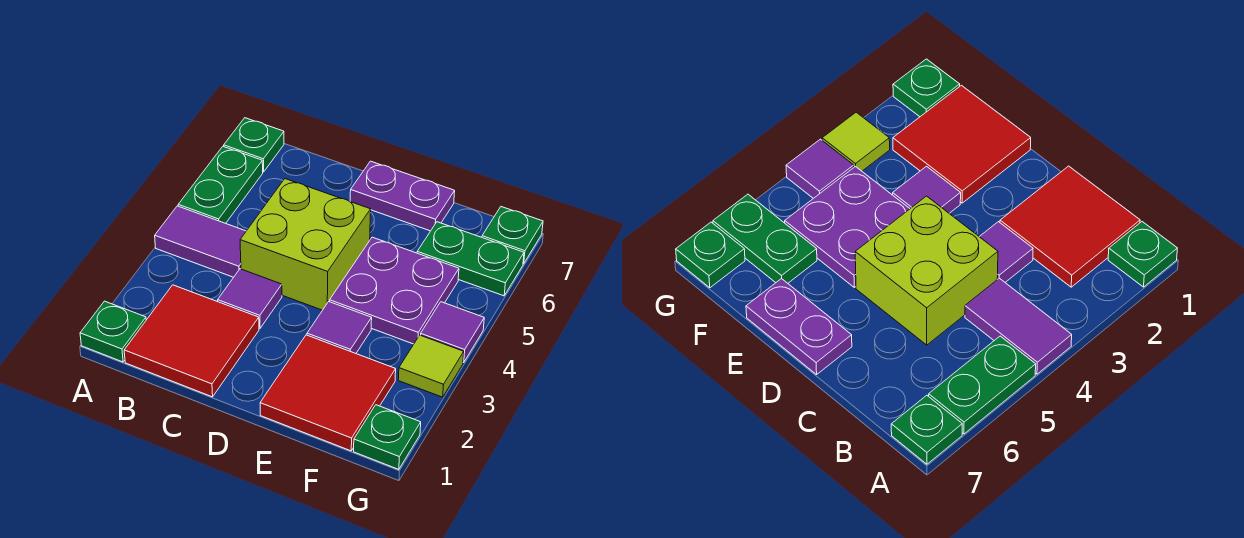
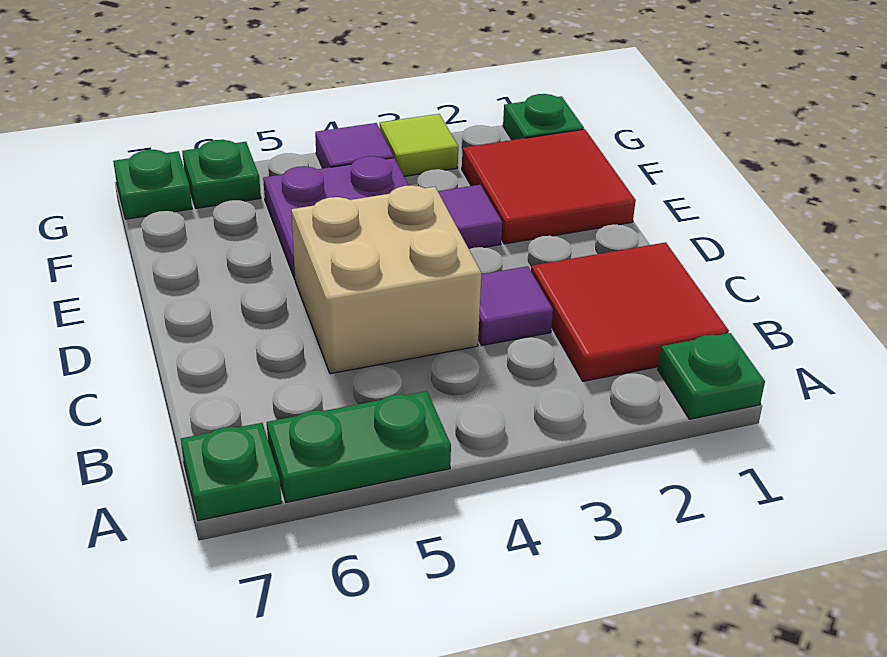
purple 1x2 tile [155,206,246,277] -> none
lime 2x2 brick [240,179,371,310] -> tan 2x2 brick [291,185,482,374]
purple 1x2 plate [350,161,455,231] -> none
green 1x2 plate [417,222,524,296] -> green 1x1 plate [182,140,261,208]

